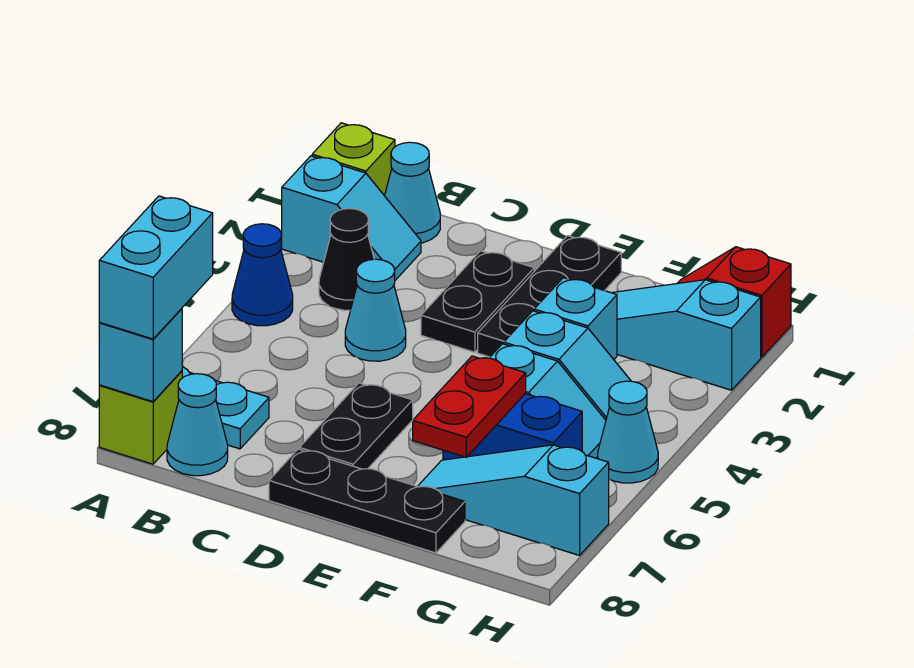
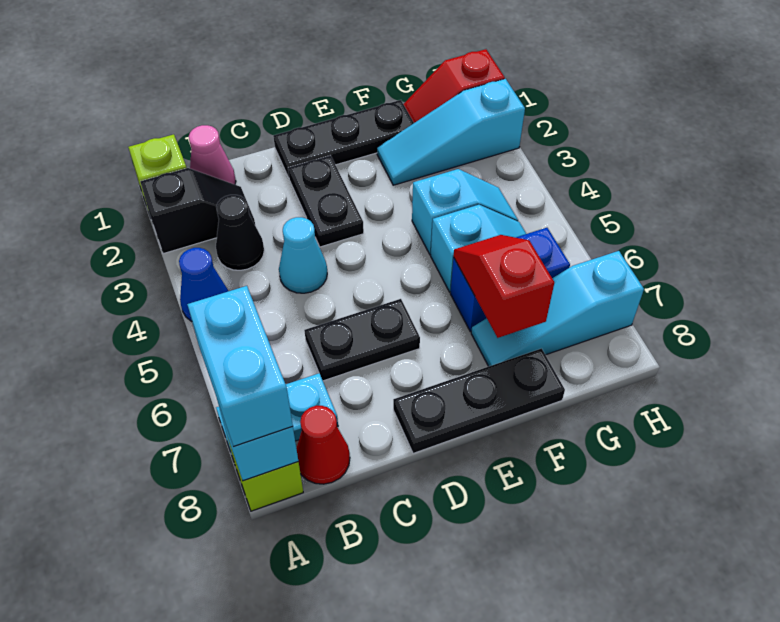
cyan 1x2 slope [281,156,421,280] -> black 1x2 slope [140,168,255,254]
cyan 1x1 cone [385,142,440,243] -> pink 1x1 cone [189,125,236,184]
cyan 1x1 cone [167,374,228,476] -> red 1x1 cone [296,406,350,484]
black 1x2 plate [299,383,413,469] -> black 1x2 plate turned to [304,299,420,381]
black 1x3 plate [478,236,621,357] -> black 1x3 plate turned to [273,100,414,178]
cyan 1x1 brick [534,278,617,359] -> none
red 1x2 plate [413,356,526,457] -> red 1x2 slope [454,235,554,338]
cyan 1x1 cone [598,381,658,483] -> none

